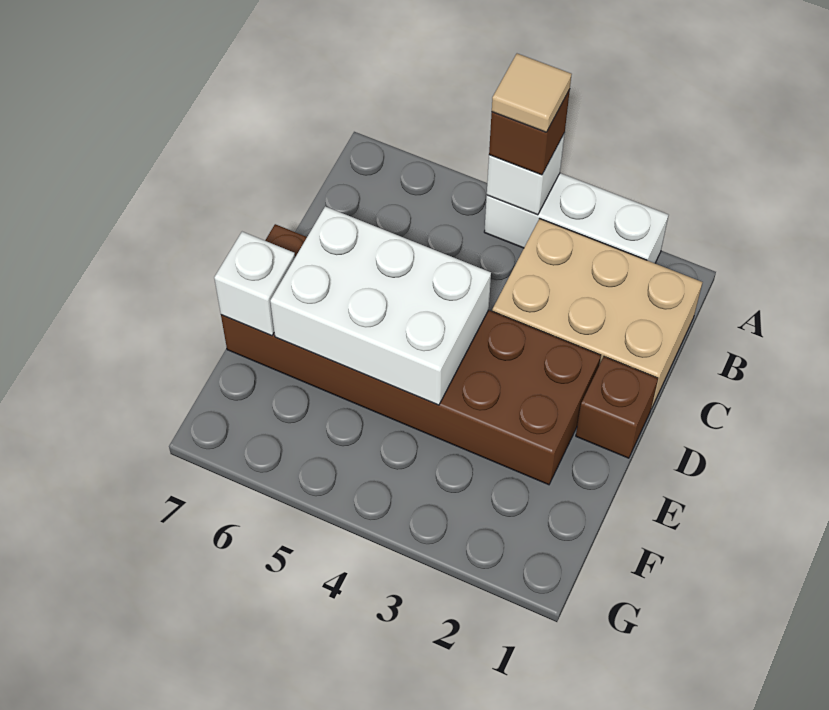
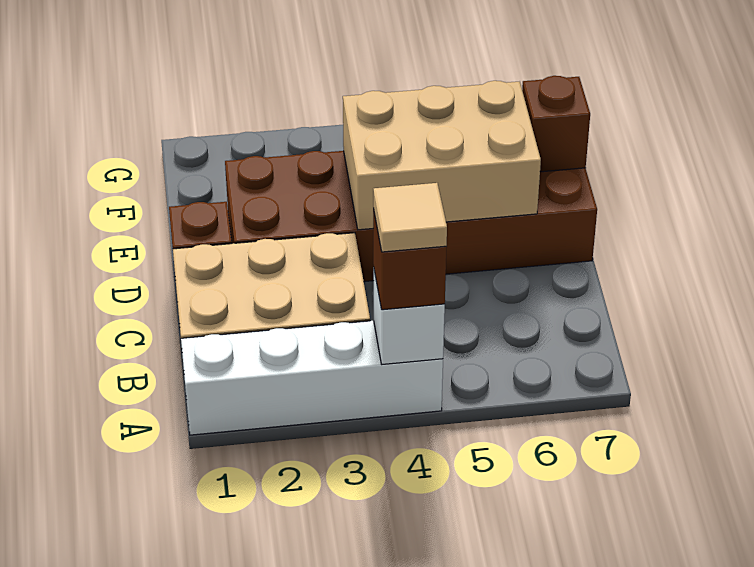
white 1x3 brick [484,173,668,263] -> white 1x4 brick [181,321,443,435]
white 2x3 brick [270,206,491,405] -> tan 2x3 brick [343,81,541,230]
white 1x1 brick [214,232,295,336] -> brown 1x1 brick [522,76,590,172]

